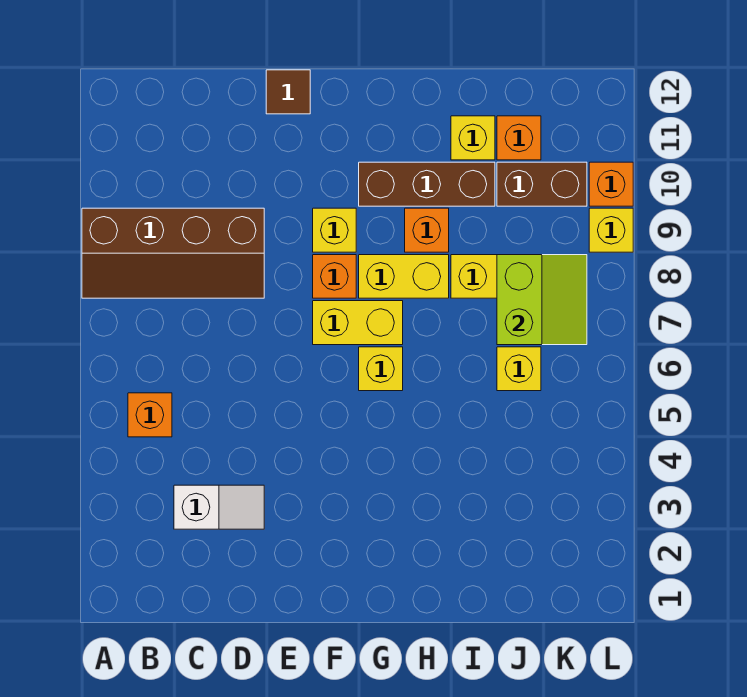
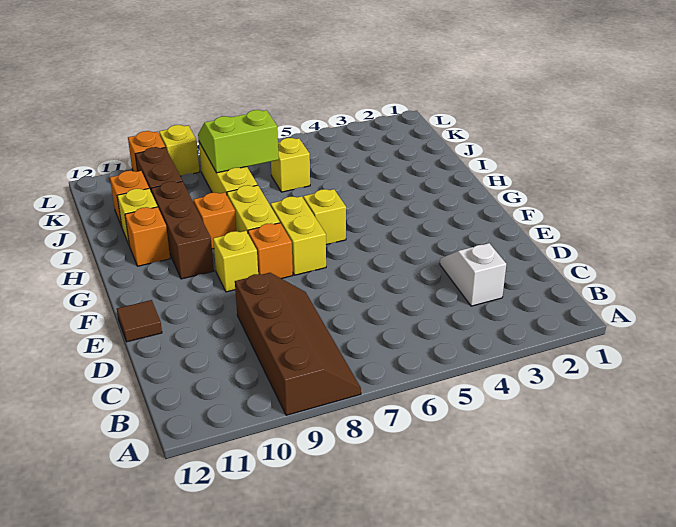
orange 1x1 brick [128,393,172,437] -> orange 1x1 brick moved to [125,207,170,266]

